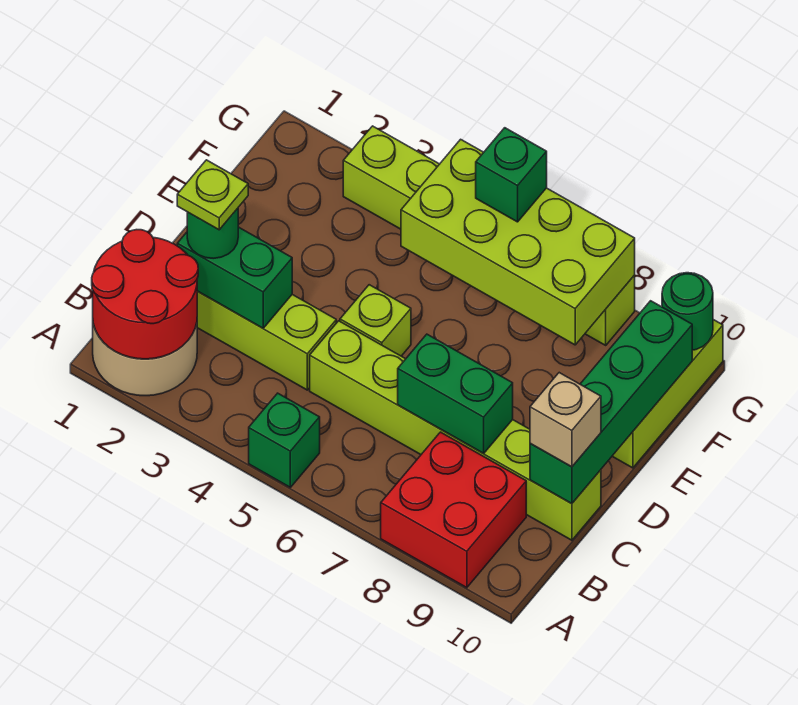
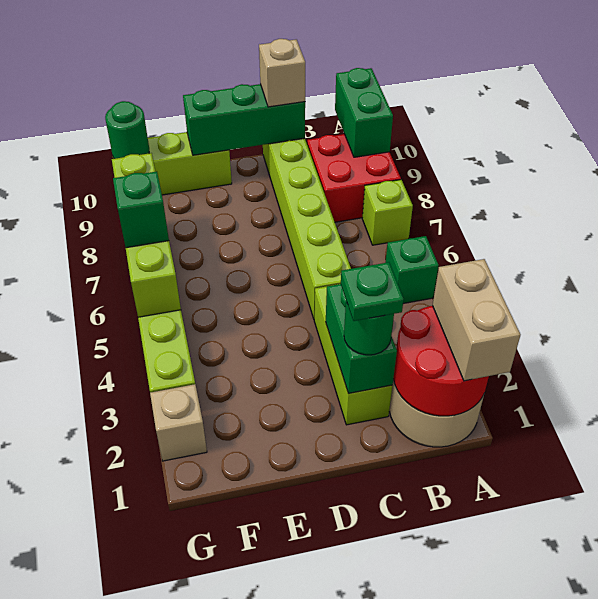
none -> tan 1x2 brick [433,259,520,381]
lime 1x1 plate [177,160,248,230] -> green 1x1 plate [341,262,404,321]
green 1x2 brick [398,334,513,454] -> green 1x2 brick moved to [335,68,393,157]
green 1x4 brick [530,301,692,504] -> green 1x3 brick [183,84,305,155]
lime 1x1 brick [340,285,411,356] -> lime 1x1 brick moved to [362,180,413,245]
lime 2x4 brick [401,139,635,345] -> lime 1x4 brick [112,153,181,317]
none -> tan 1x1 brick [150,384,207,461]

